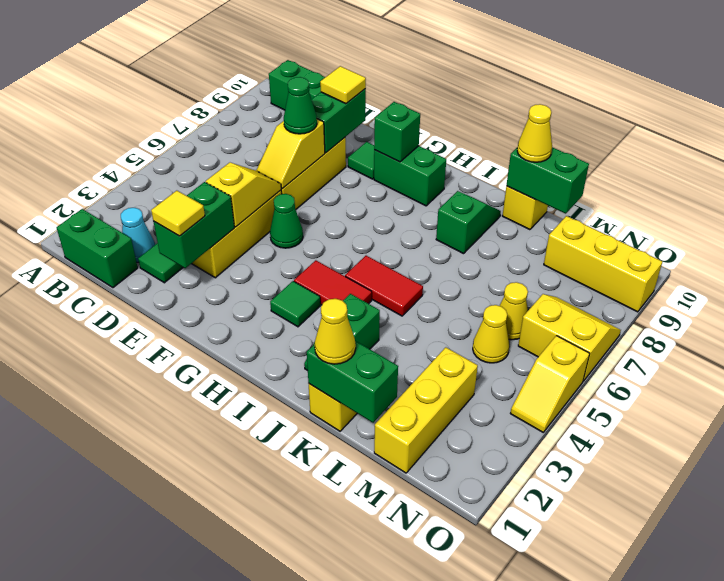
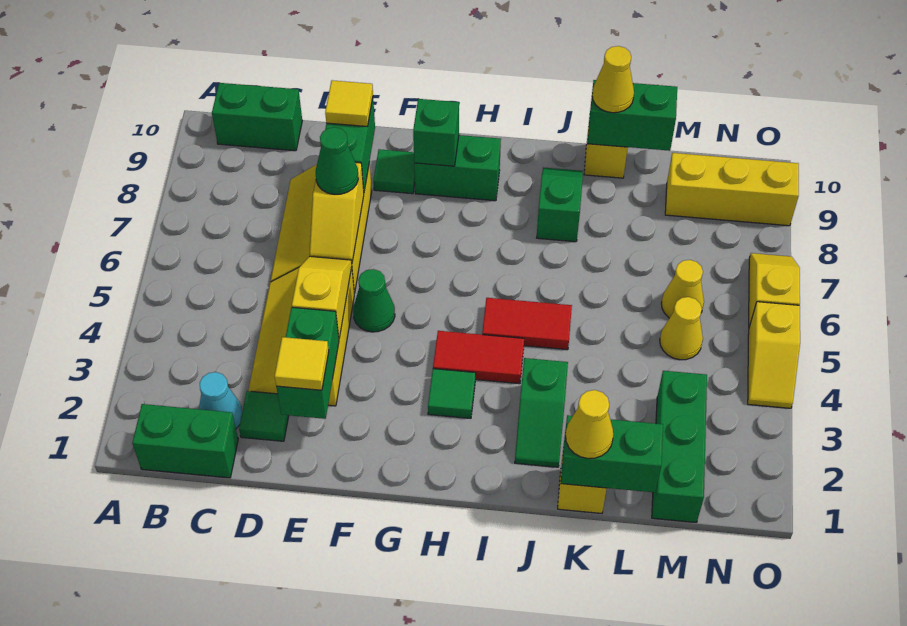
yellow 1x3 brick [374,347,478,473] -> green 1x3 brick [652,371,707,523]
yellow 2x2 slope [518,294,621,381] -> yellow 1x2 slope [749,253,800,327]

